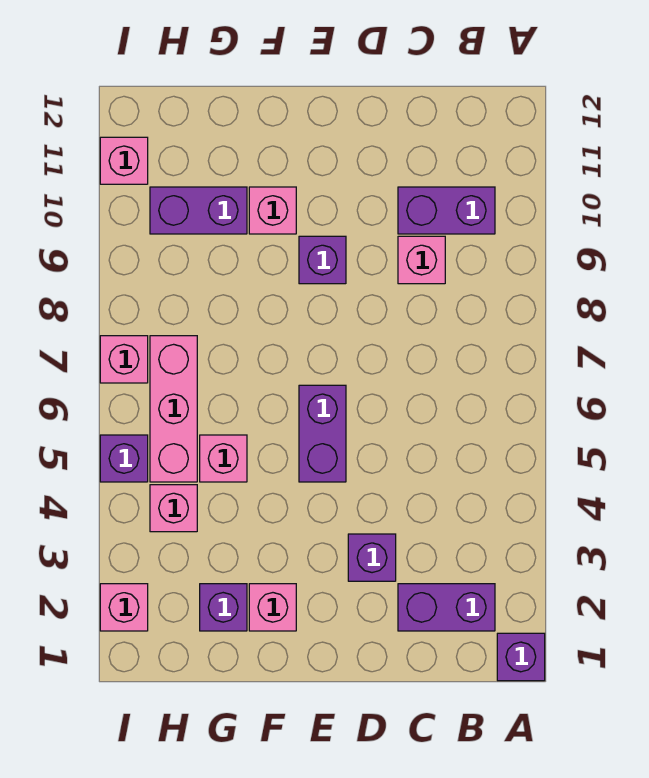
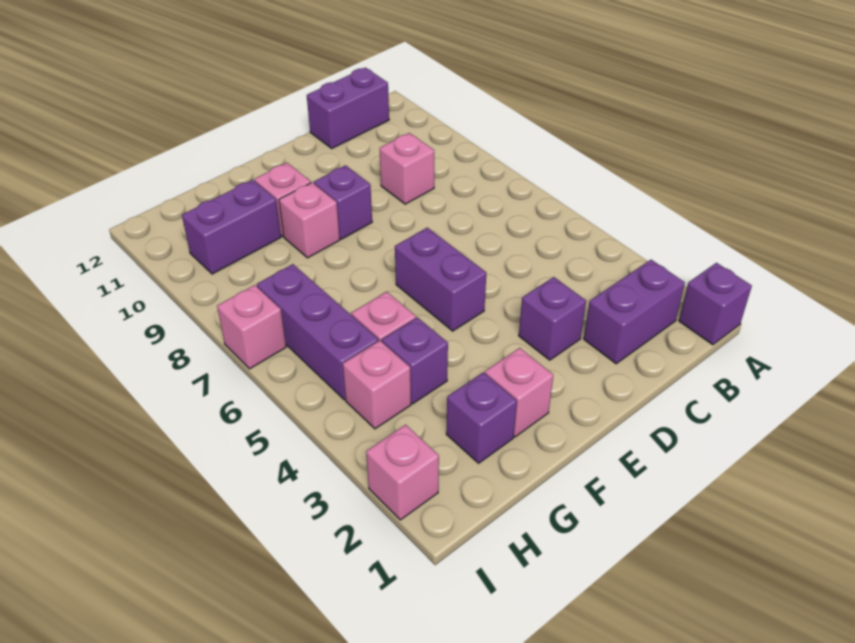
purple 1x2 brick [398,187,495,234] -> purple 1x2 brick moved to [307,68,389,148]
pink 1x3 brick [150,336,197,482] -> purple 1x3 brick [257,264,378,400]
purple 1x1 brick [100,435,148,482] -> purple 1x1 brick moved to [382,317,448,404]
pink 1x1 brick [100,137,148,184] -> pink 1x1 brick moved to [279,183,340,258]

